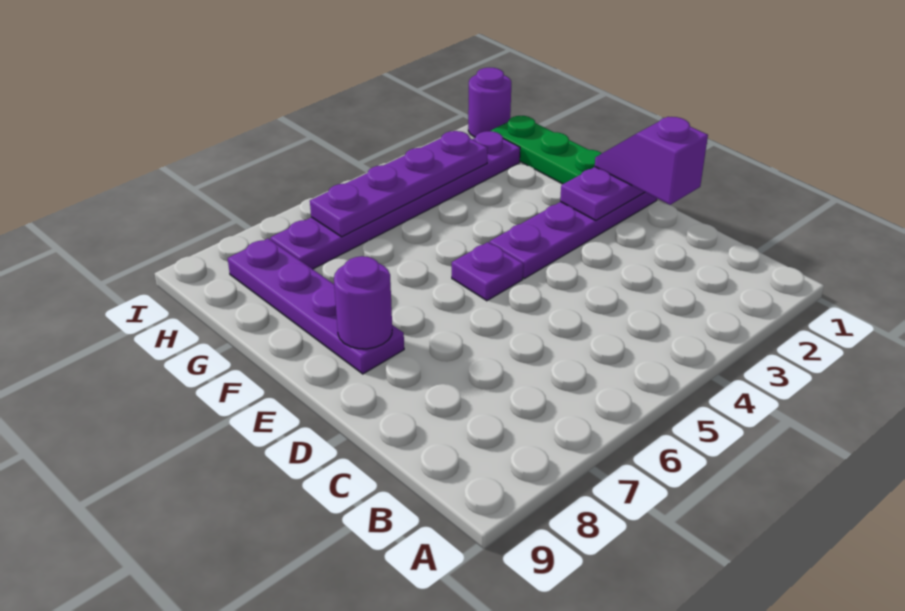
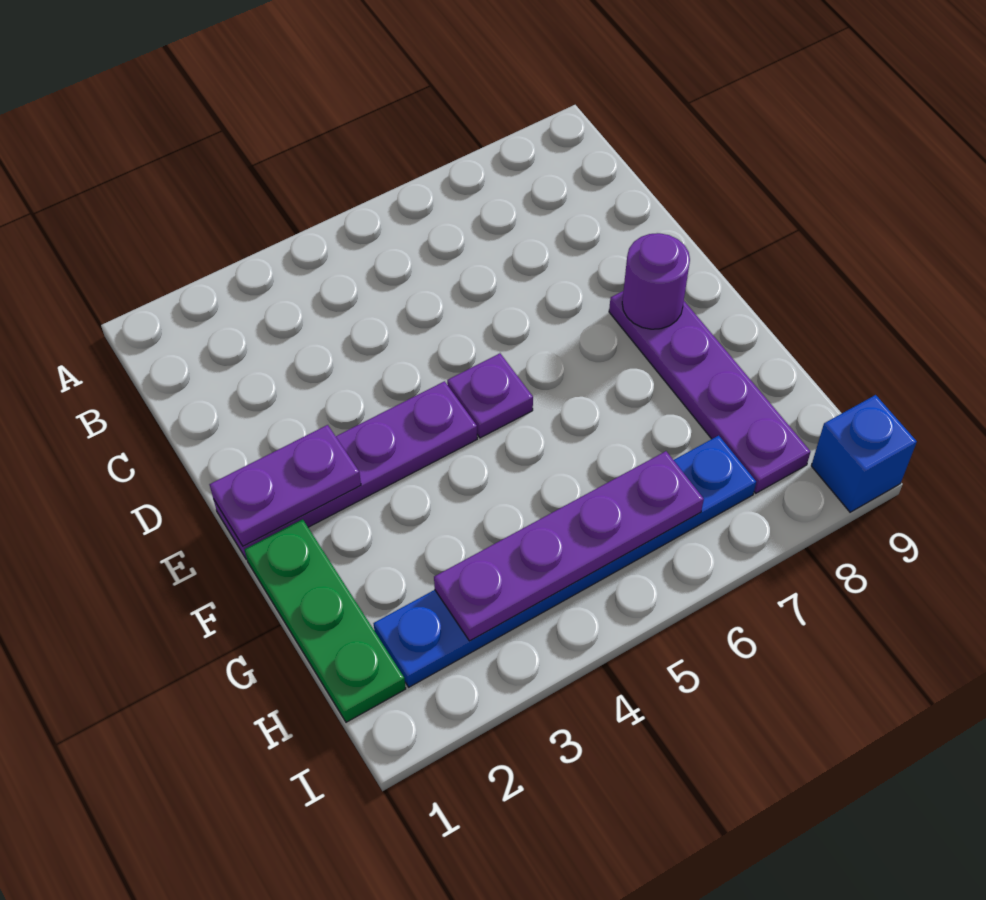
purple 1x2 slope [595,117,708,205] -> none
purple 1x6 plate [270,131,520,269] -> blue 1x6 plate [374,436,756,687]
purple 1x1 round brick [468,68,511,137] -> none
none -> blue 1x1 brick [811,395,917,512]

